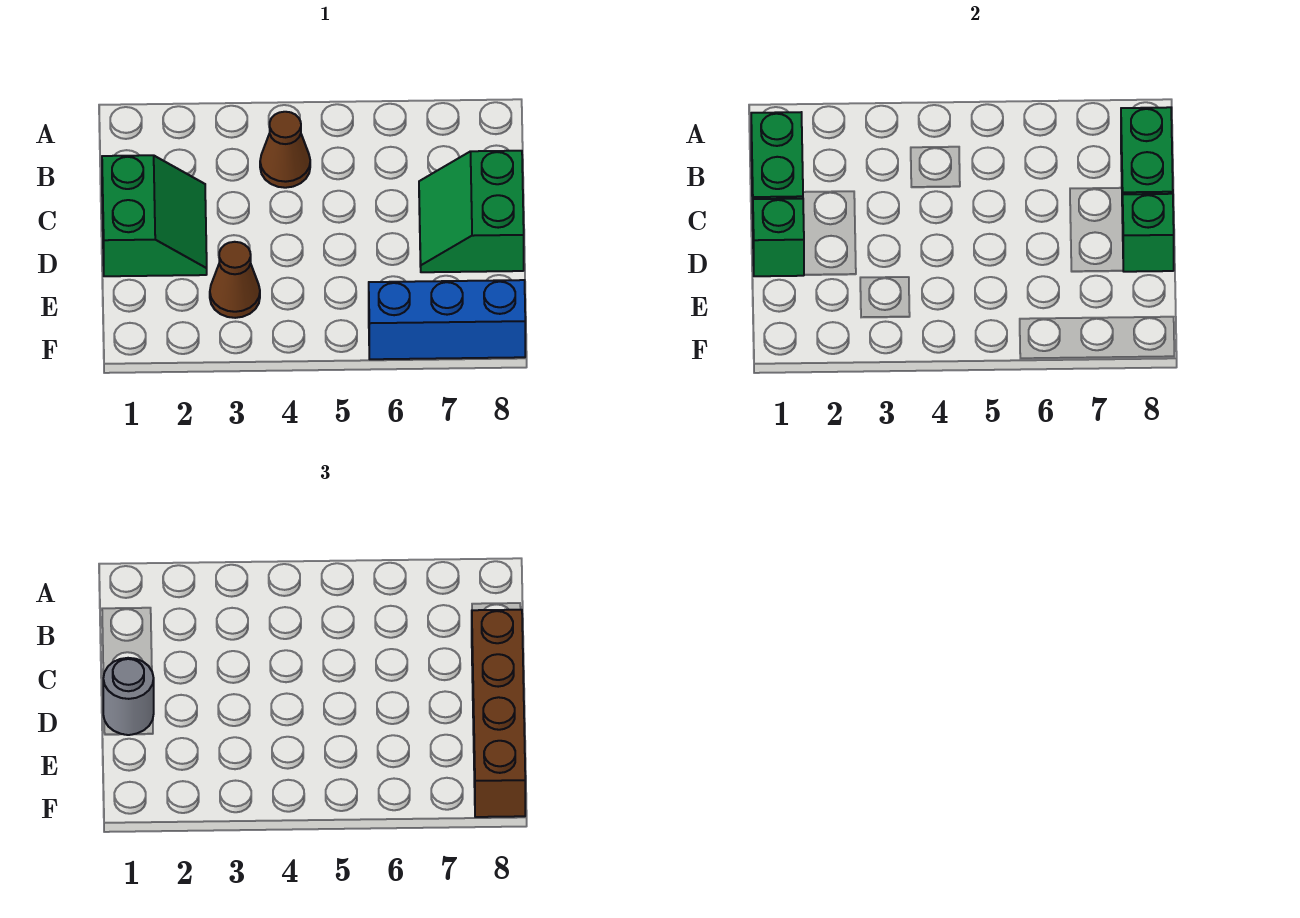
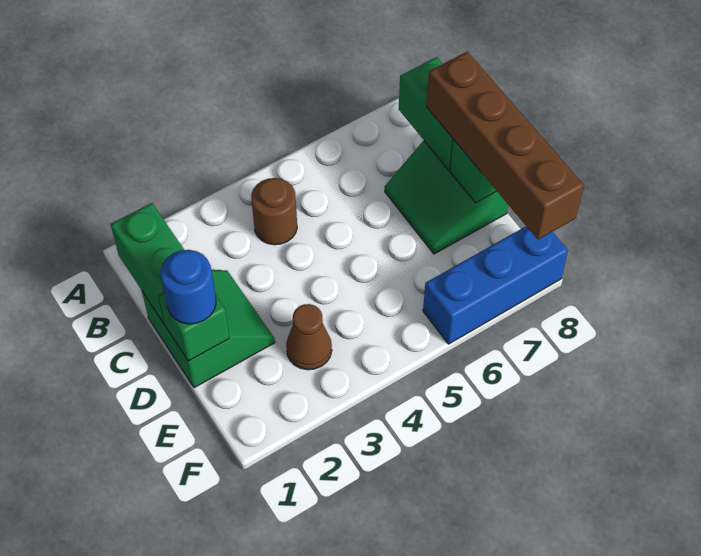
brown 1x1 cone [260,112,310,188] -> brown 1x1 round brick [251,178,297,245]
grey 1x1 round brick [103,658,154,735] -> blue 1x1 round brick [161,250,216,324]

